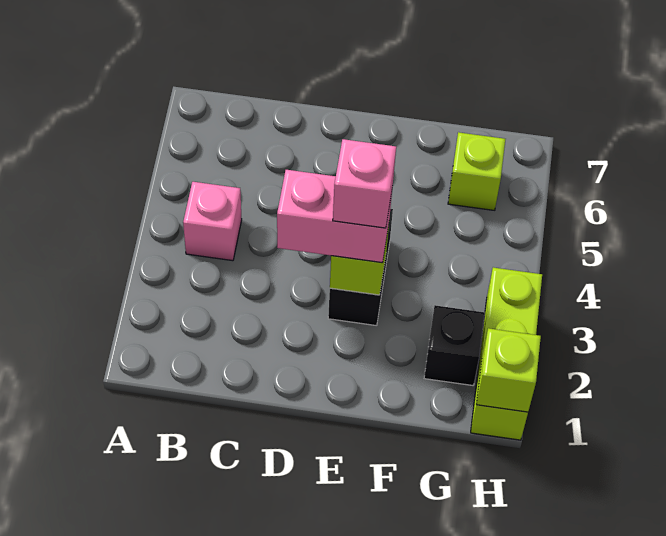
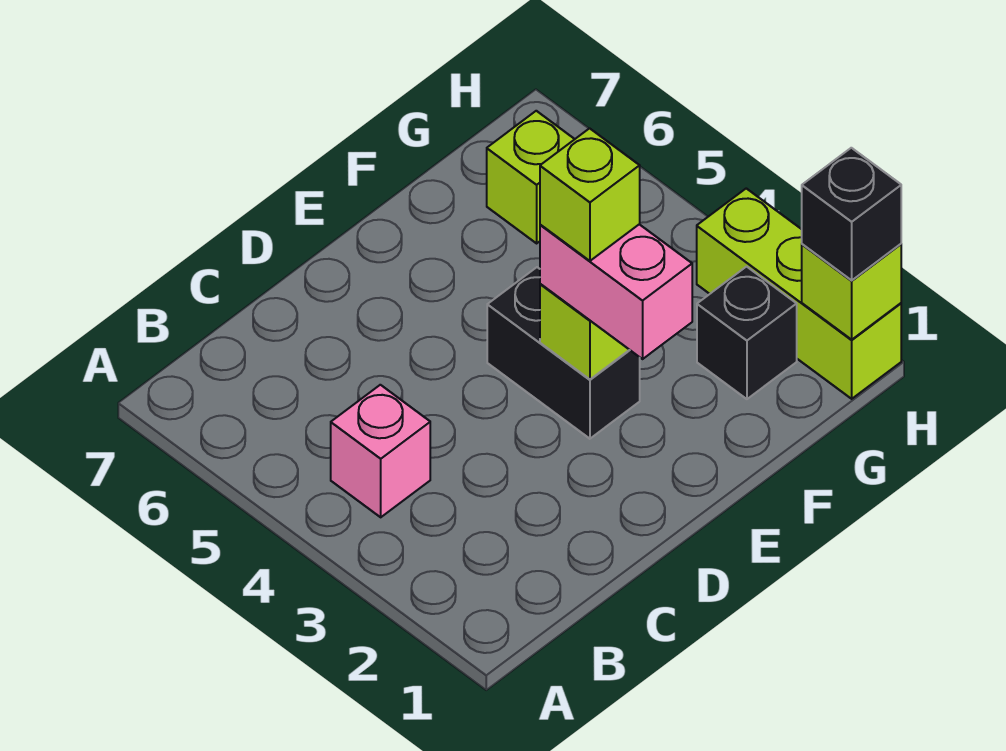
pink 1x2 brick [277,170,393,263] -> pink 1x2 brick turned to [540,224,692,359]
pink 1x1 brick [333,139,396,228] -> lime 1x1 brick [540,128,640,261]
none -> black 1x1 brick [802,148,901,280]

